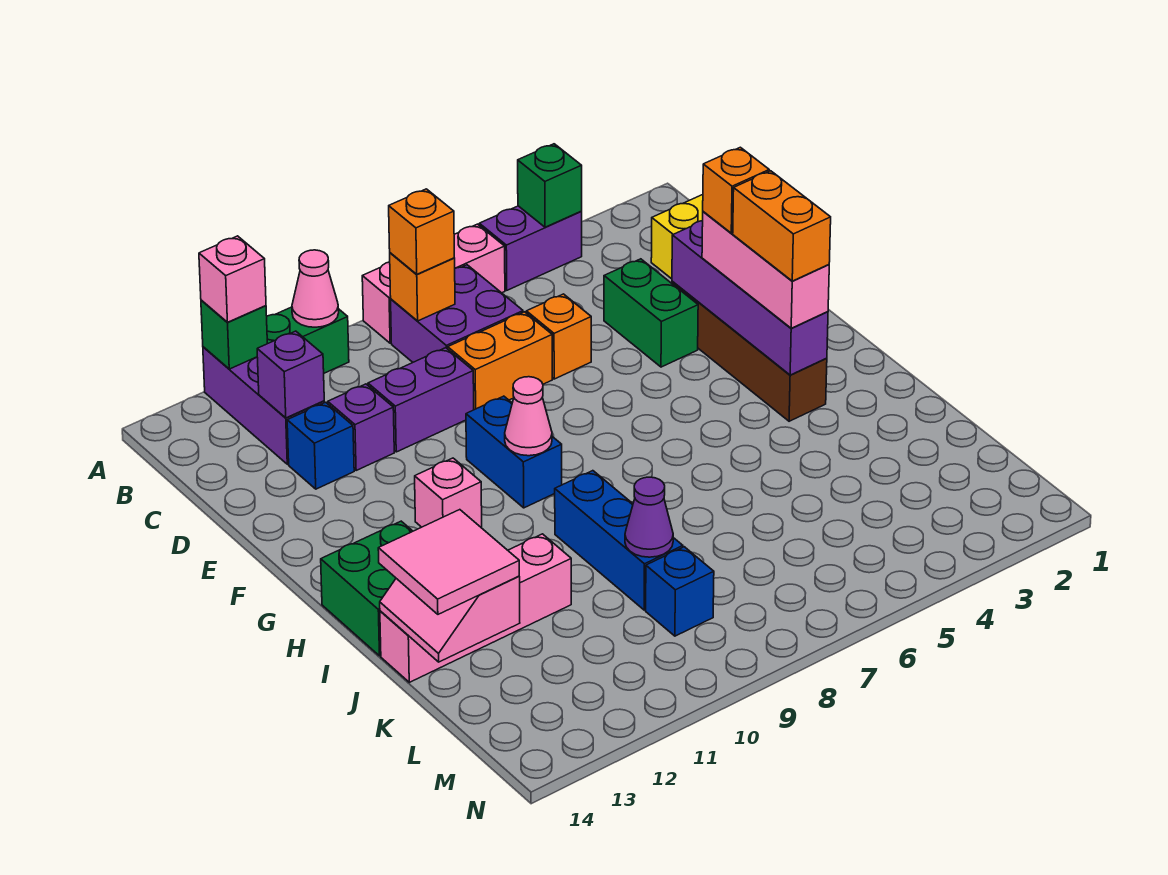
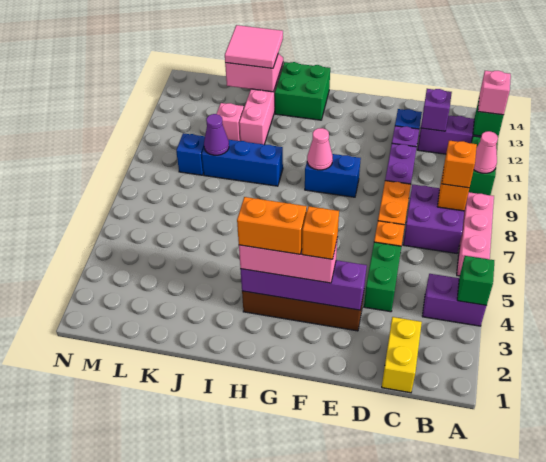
purple 1x2 brick [479,206,582,290] -> purple 1x2 brick turned to [422,274,486,326]
green 1x2 brick [604,259,698,367] -> green 1x2 brick turned to [364,242,401,312]
pink 1x1 brick [415,458,482,528] -> pink 1x1 brick moved to [217,103,244,141]

